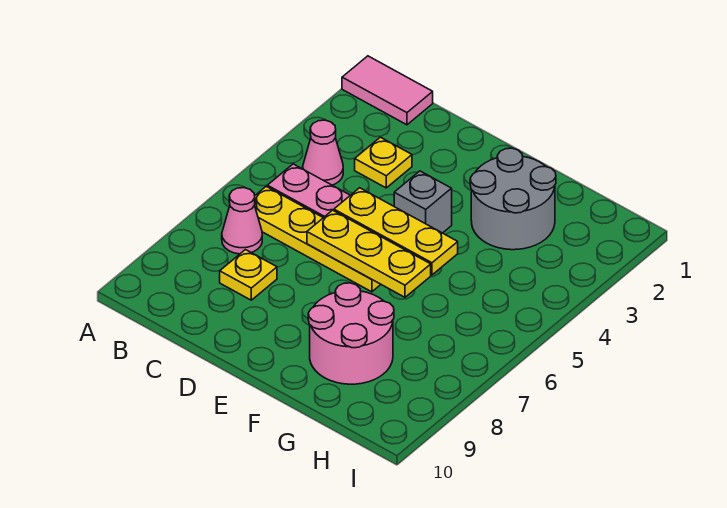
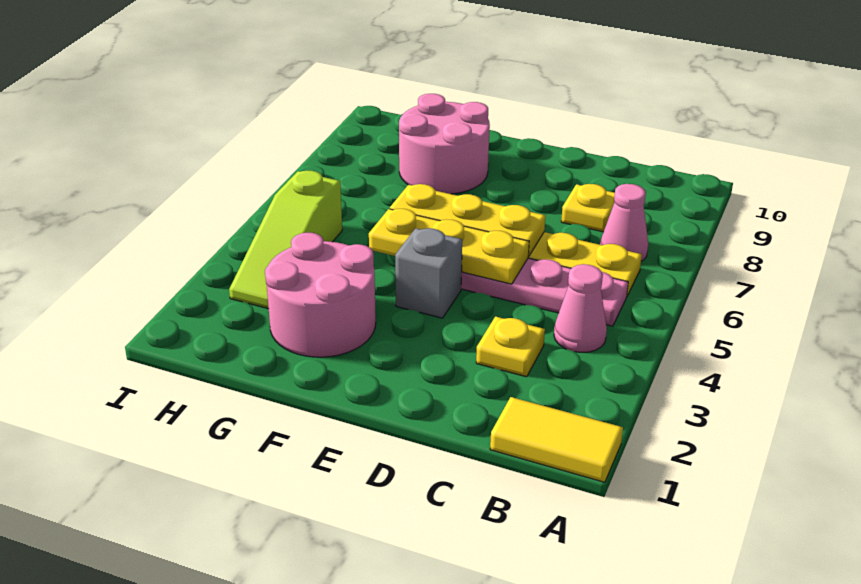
pink 1x2 tile [342,56,433,125] -> yellow 1x2 tile [490,397,623,482]
grey 2x2 round brick [470,148,556,250] -> pink 2x2 round brick [265,233,376,357]
none -> lime 1x3 slope [229,171,342,309]

